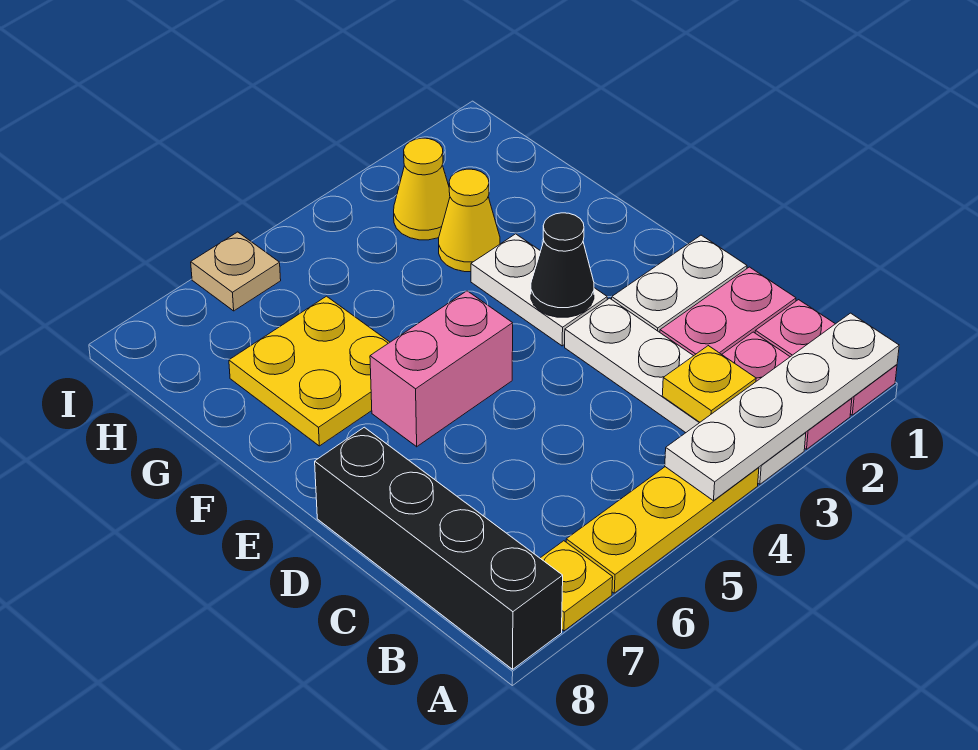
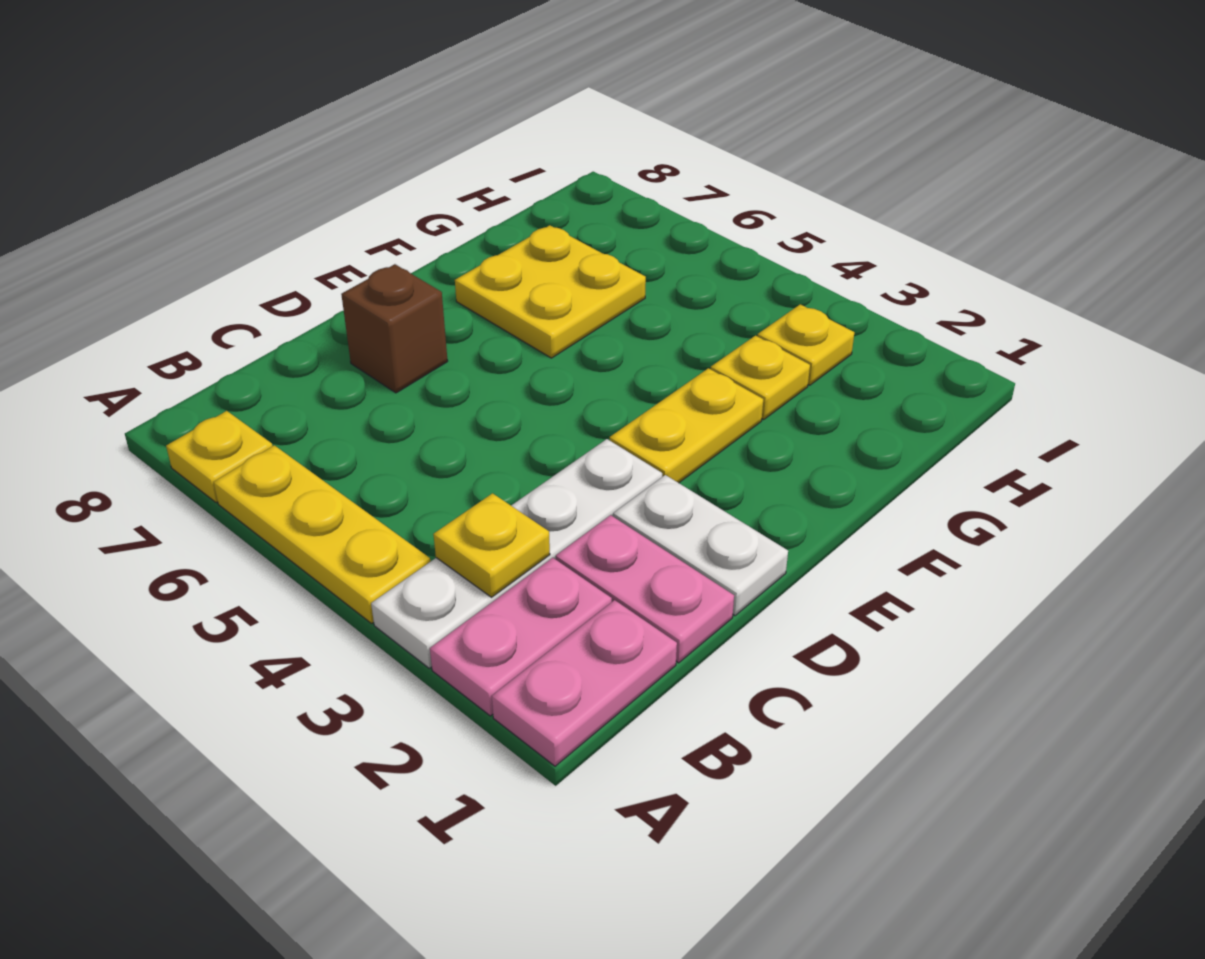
white 1x4 plate [665,313,899,501] -> none
black 1x4 brick [315,427,563,669] -> none
none -> brown 1x1 brick [341,264,448,393]
white 1x2 plate [471,234,607,346] -> yellow 1x2 plate [610,368,763,483]
black 1x1 cone [531,213,594,317] -> none
pink 1x2 brick [370,291,513,447] -> none
yellow 1x1 cone [439,169,500,272] -> yellow 1x1 plate [711,336,810,419]
yellow 1x1 cone [394,138,450,240] -> yellow 1x1 plate [758,304,854,385]
tan 1x1 plate [191,232,281,311] -> none

